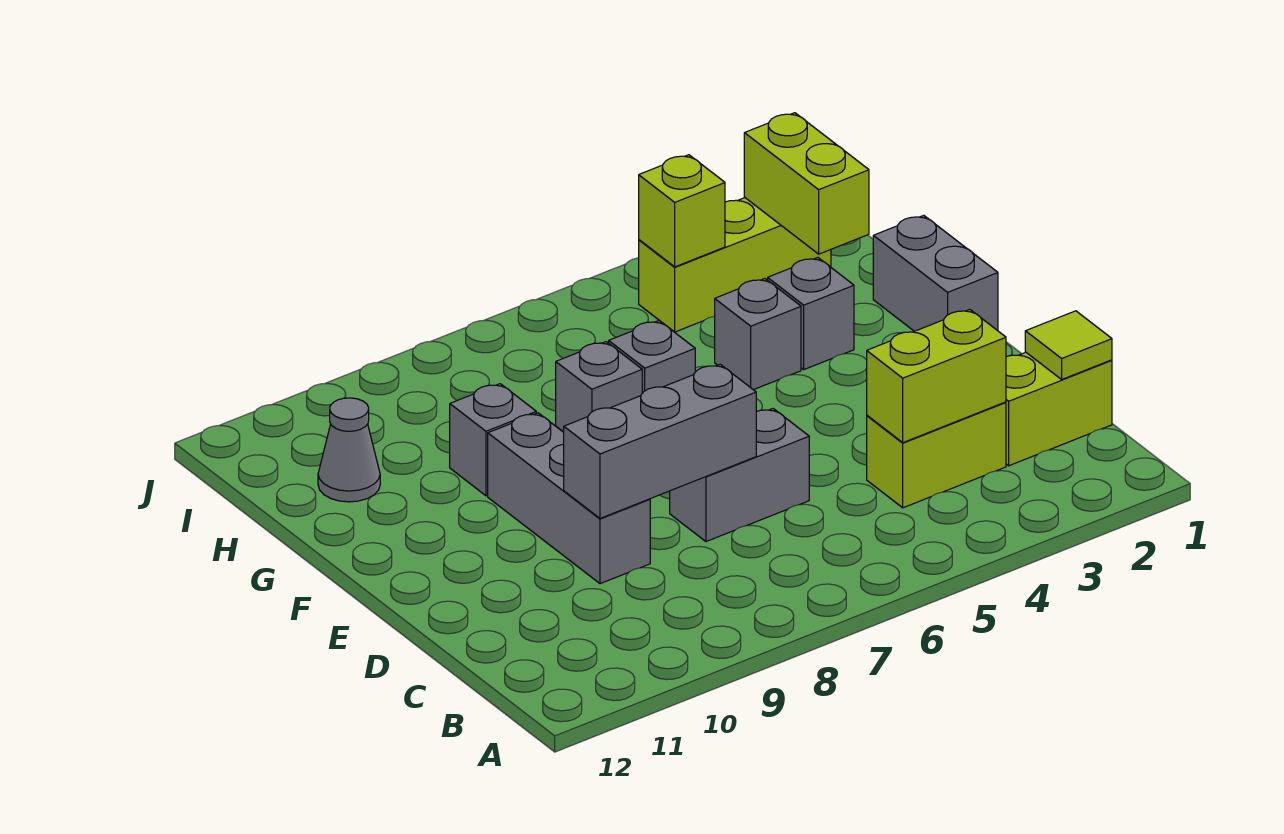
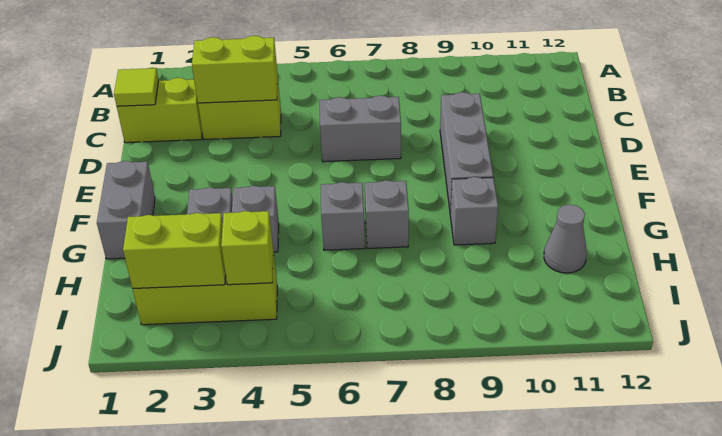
grey 1x3 brick [564,364,756,518] -> none
lime 1x2 brick [744,113,869,254] -> lime 1x2 brick turned to [123,213,226,289]

